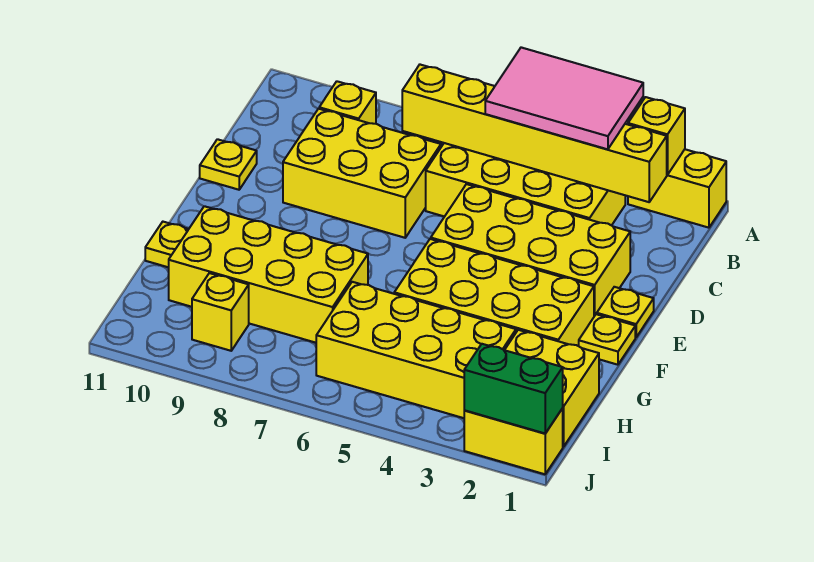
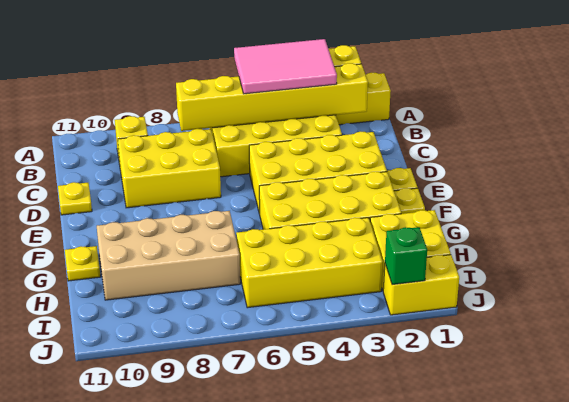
yellow 2x4 brick [169,206,368,343] -> tan 2x4 brick [97,211,240,300]
yellow 1x1 brick [192,273,249,351] -> none
green 1x2 brick [464,344,563,433] -> green 1x1 brick [385,227,427,285]

